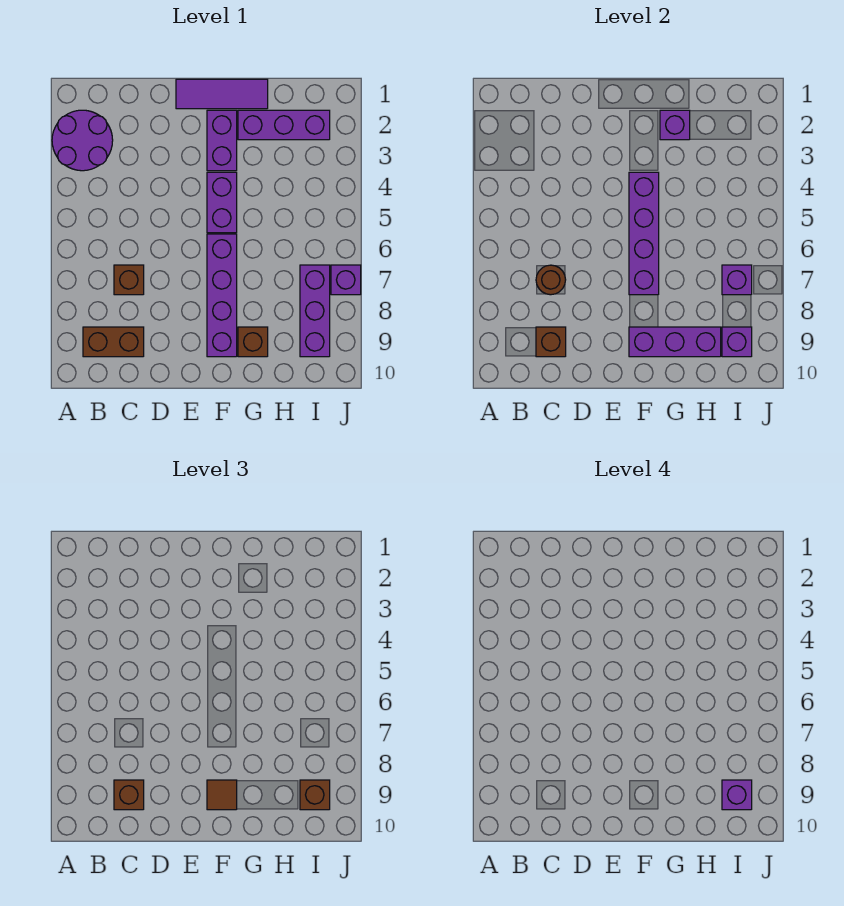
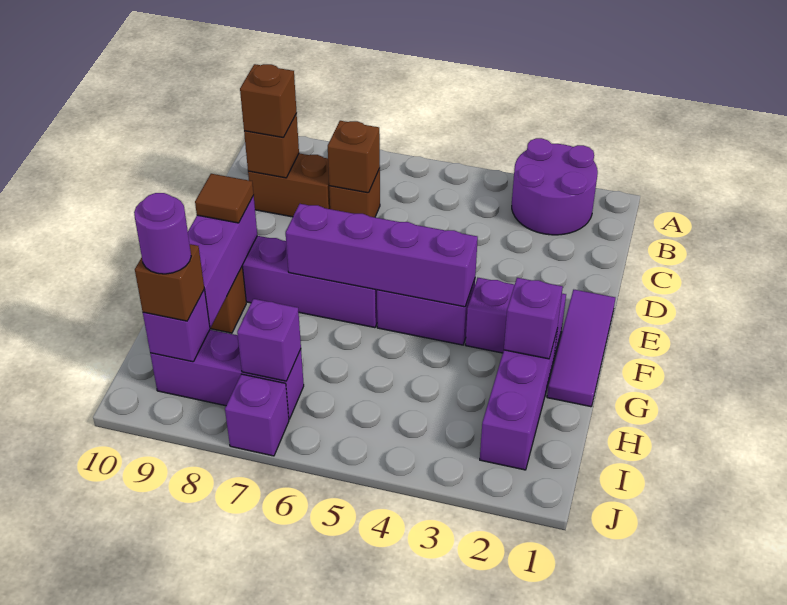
brown 1x2 brick [83,327,144,357] -> brown 1x2 brick turned to [248,153,330,217]
brown 1x1 round brick [536,265,566,295] -> brown 1x1 brick [328,121,380,193]
purple 1x1 brick [722,780,752,810] -> purple 1x1 round brick [134,193,191,274]

